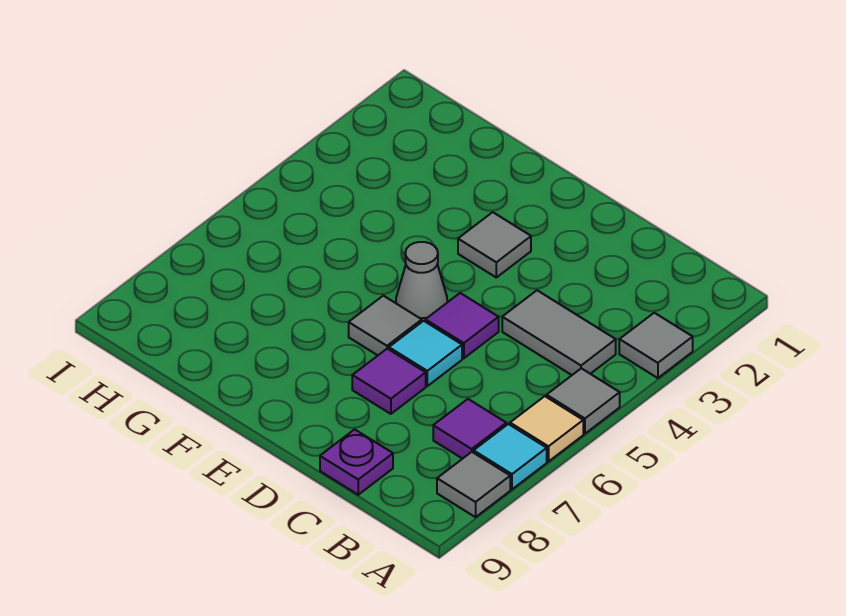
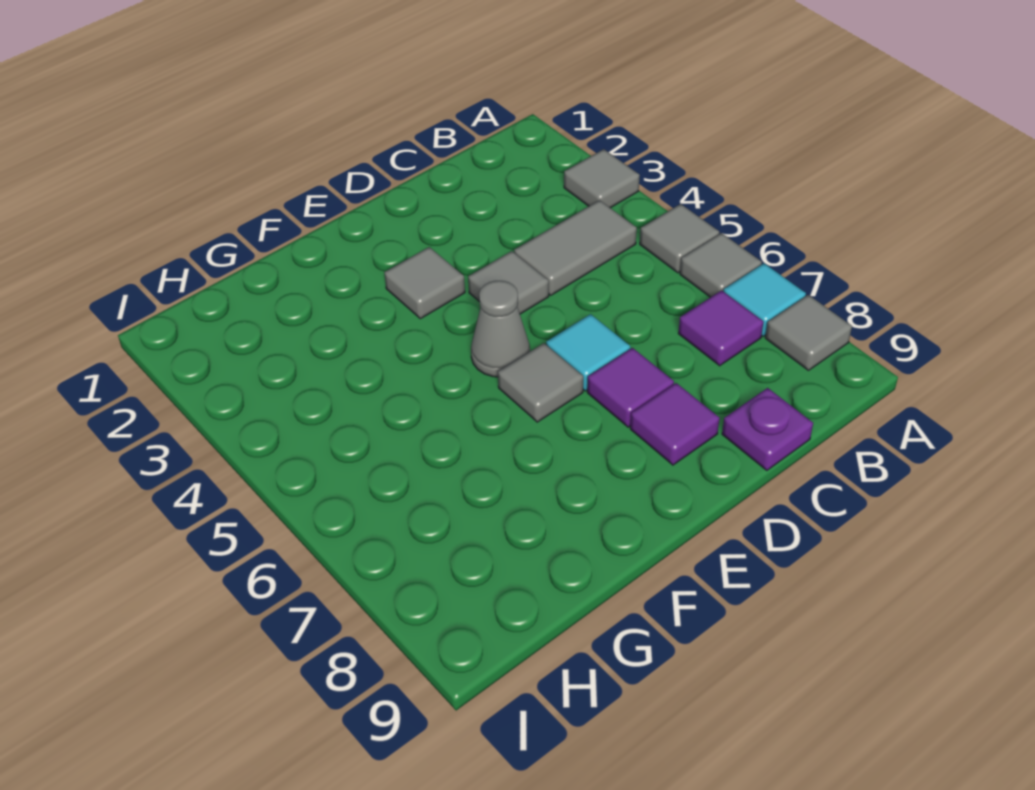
tan 1x1 tile [510,396,583,462] -> grey 1x1 tile [680,233,762,297]
none -> grey 1x1 tile [468,251,549,314]
purple 1x1 tile [425,293,499,358] -> purple 1x1 tile moved to [630,383,720,465]

